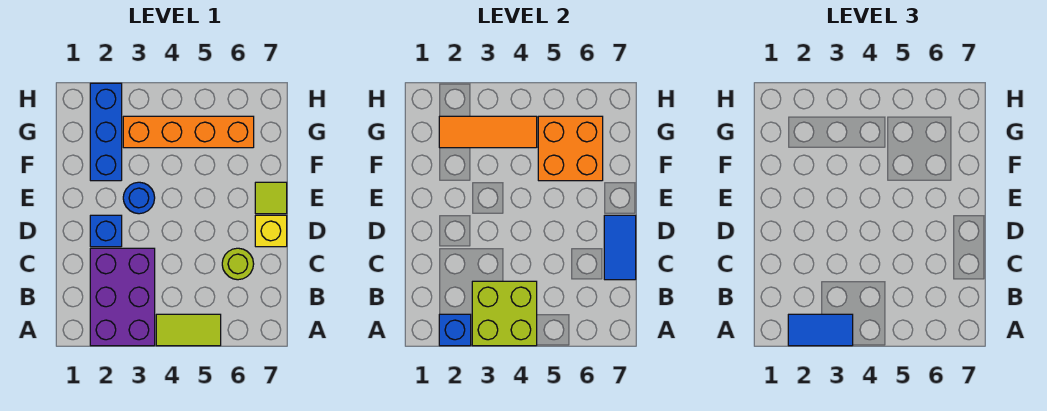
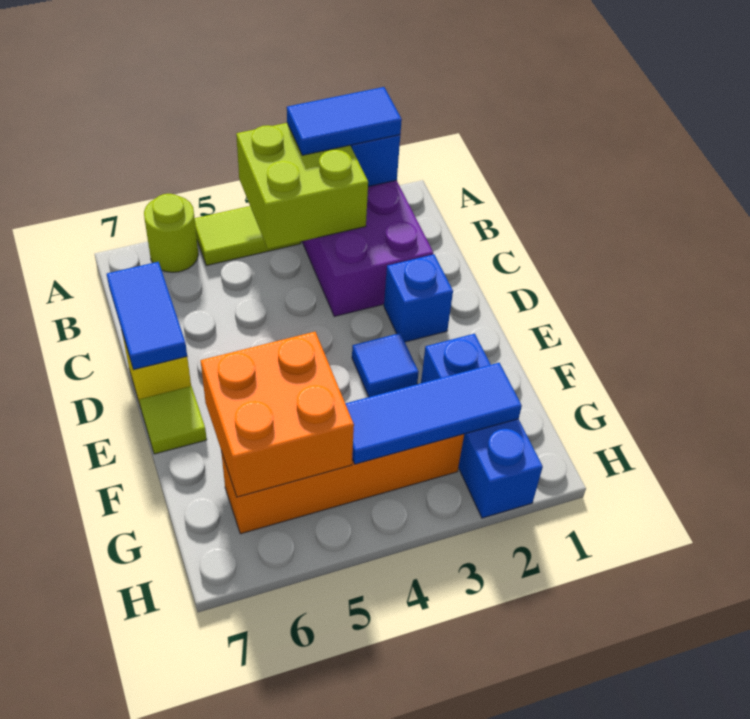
lime 1x1 round brick [222,248,254,280] -> lime 1x1 round brick moved to [144,194,198,272]
blue 1x1 round brick [123,182,155,214] -> blue 1x1 tile [352,333,419,397]
orange 1x3 tile [439,116,537,148] -> blue 1x3 tile [345,363,522,464]

